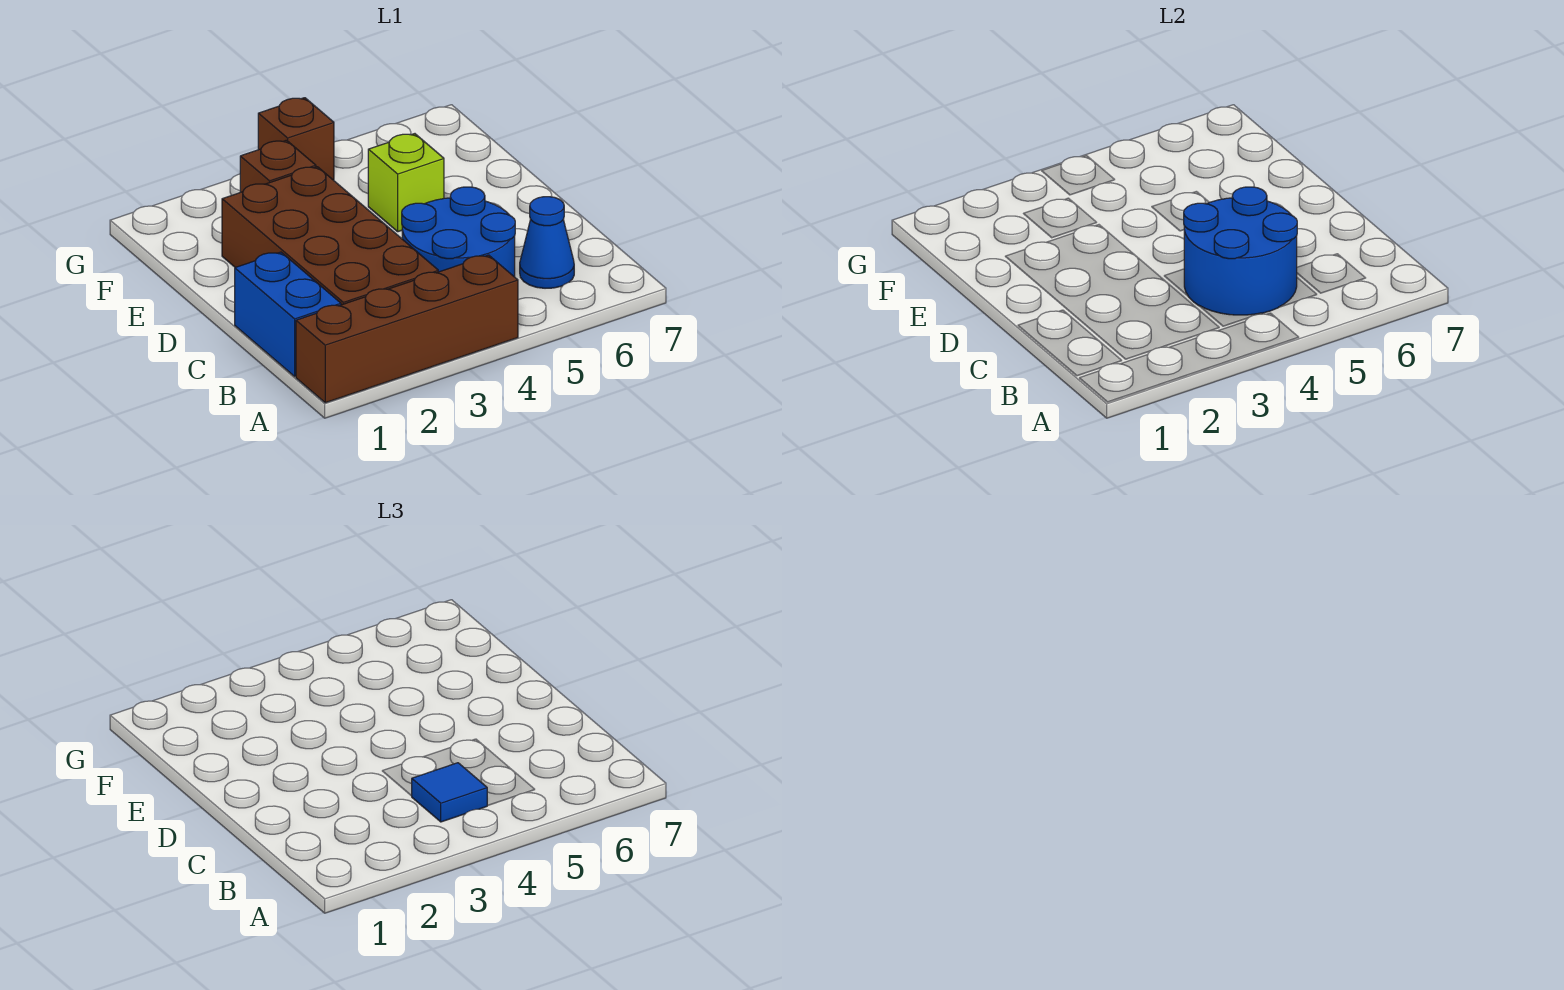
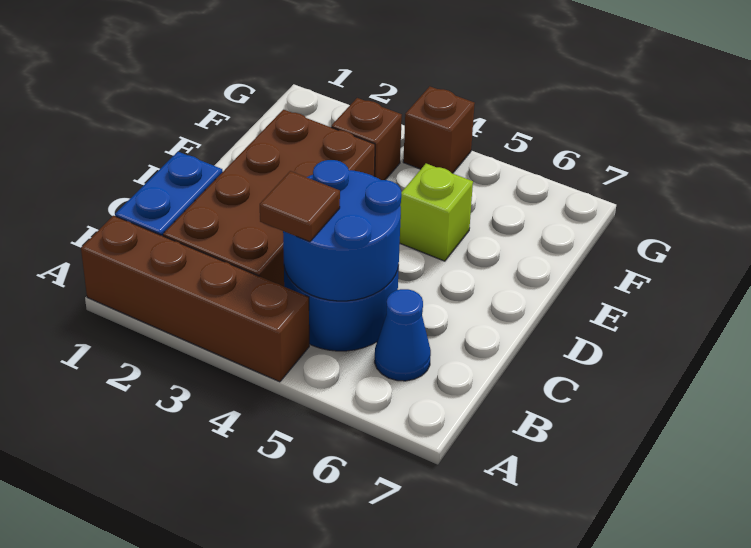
blue 1x1 tile [412,763,488,822] -> brown 1x1 tile [260,171,340,242]

